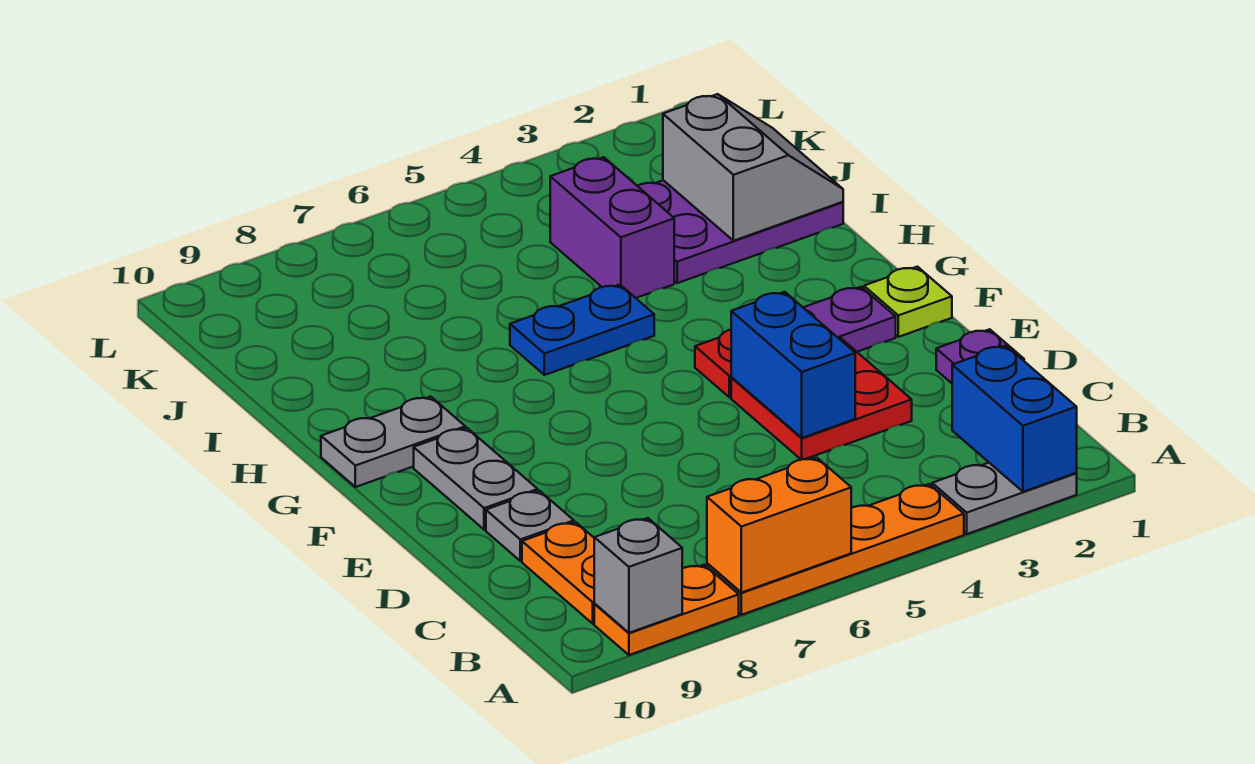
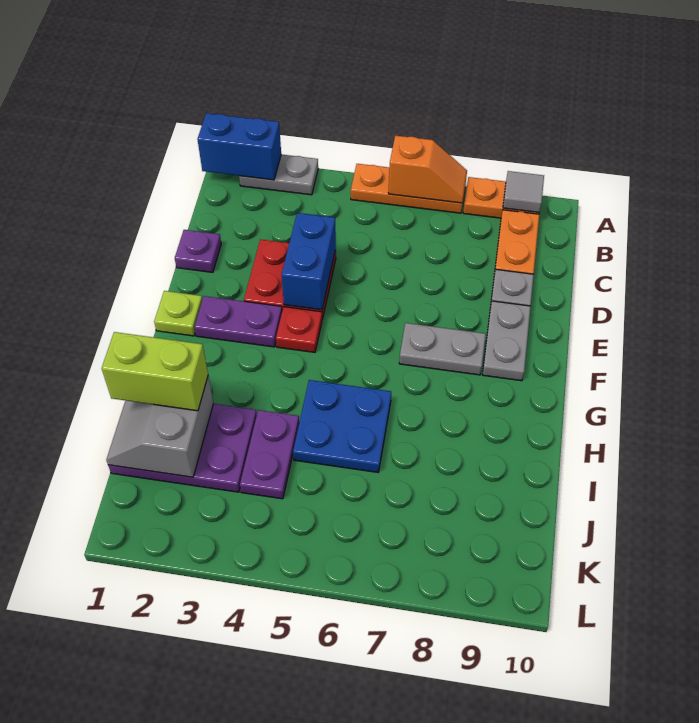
blue 1x2 brick [952,346,1077,492] -> blue 1x2 brick turned to [197,113,281,180]
orange 1x4 plate [707,484,964,615] -> orange 1x3 plate [351,164,466,213]
orange 1x2 brick [707,458,851,593] -> orange 1x2 slope [388,136,467,203]
grey 1x1 brick [594,518,682,633] -> grey 1x1 tile [503,171,544,213]
grey 1x2 plate [321,397,465,487] -> grey 1x2 plate moved to [399,323,486,375]
blue 1x2 plate [510,285,654,375] -> blue 2x2 plate [293,380,391,472]
none -> lime 1x2 brick [102,332,208,411]
purple 1x2 brick [550,157,674,298] -> purple 1x2 plate [240,410,299,499]

